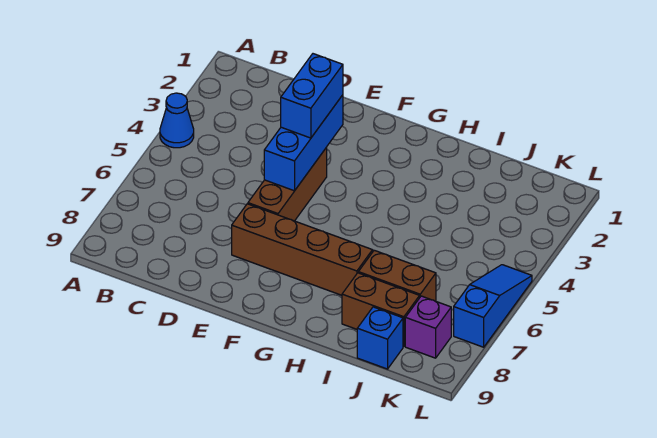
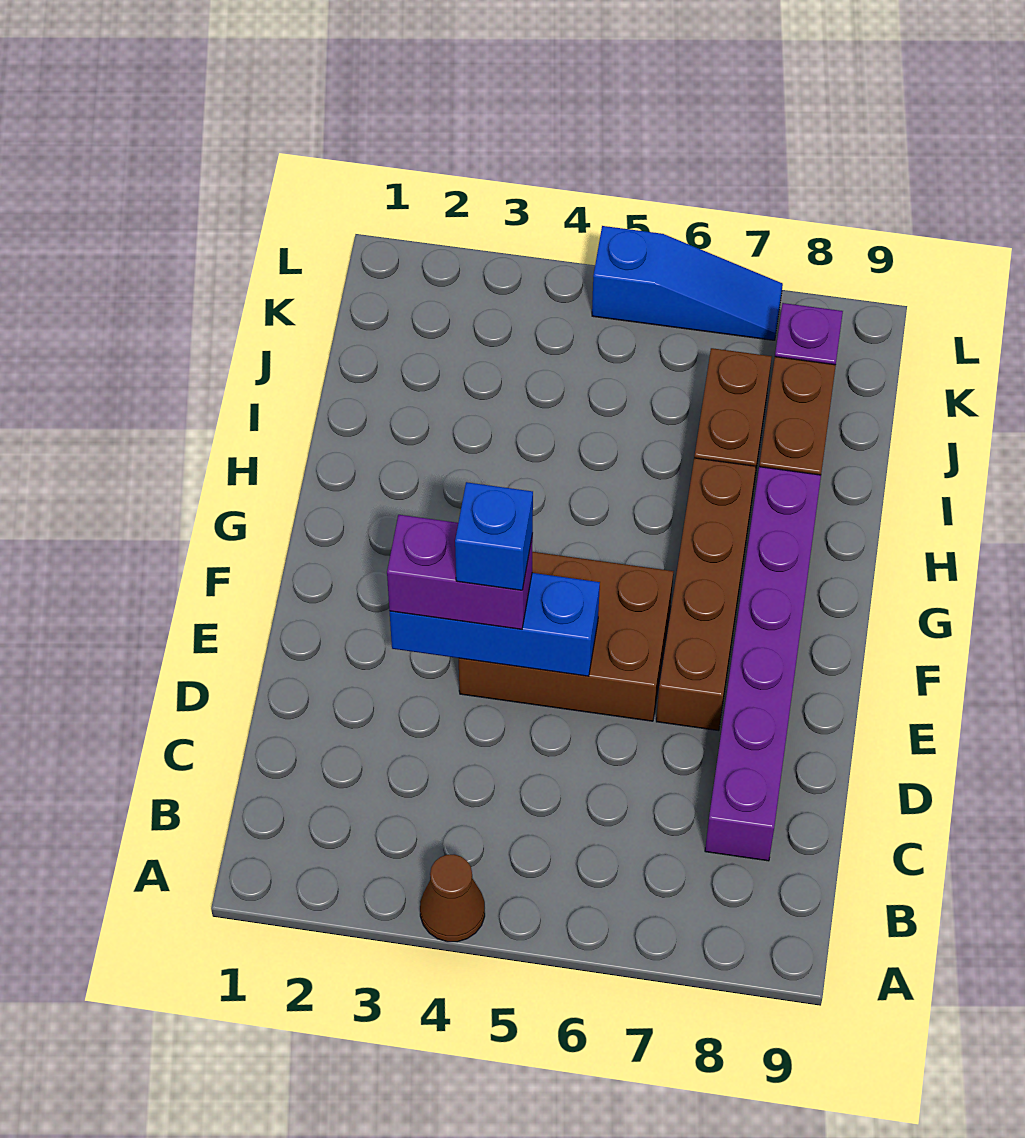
blue 1x1 cone [160,93,194,148] -> brown 1x1 cone [420,854,485,942]
none -> purple 1x6 brick [705,467,821,861]
blue 1x2 brick [281,54,343,138] -> purple 1x2 brick [387,515,533,629]
brown 1x3 brick [248,148,327,221] -> brown 2x3 brick [459,552,674,721]
blue 1x1 brick [357,307,403,369] -> blue 1x1 brick moved to [455,482,533,590]
blue 1x3 slope [454,265,532,347] -> blue 1x3 slope turned to [592,226,783,340]

